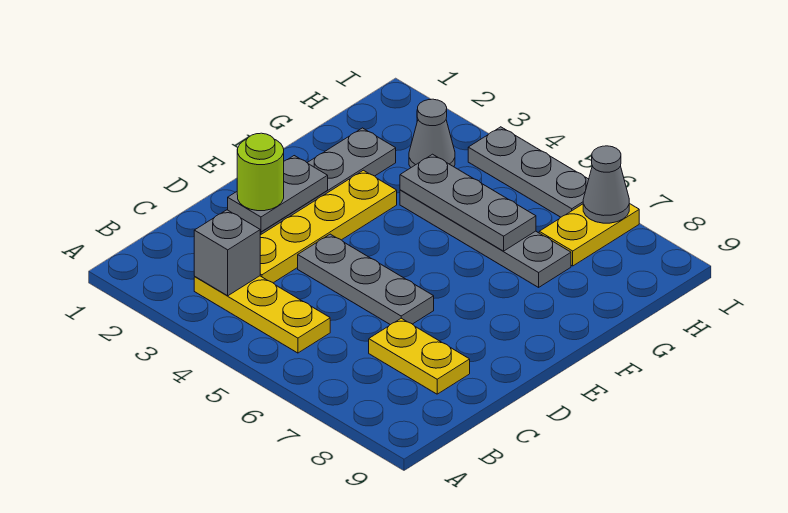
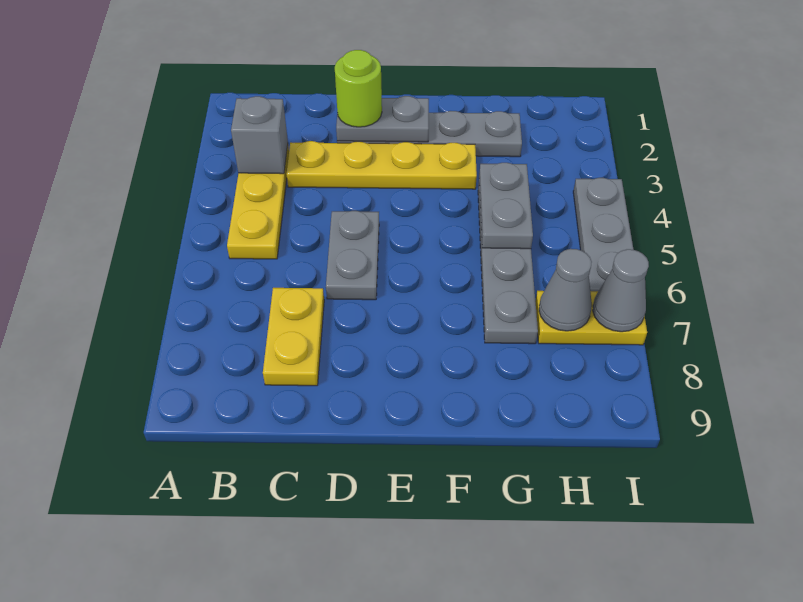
grey 1x3 plate [298,234,434,325] -> grey 1x2 plate [326,211,379,300]
grey 1x3 plate [400,154,536,251] -> grey 1x2 plate [479,163,533,249]
grey 1x1 cone [409,99,455,167] -> grey 1x1 cone moved to [539,249,592,331]

